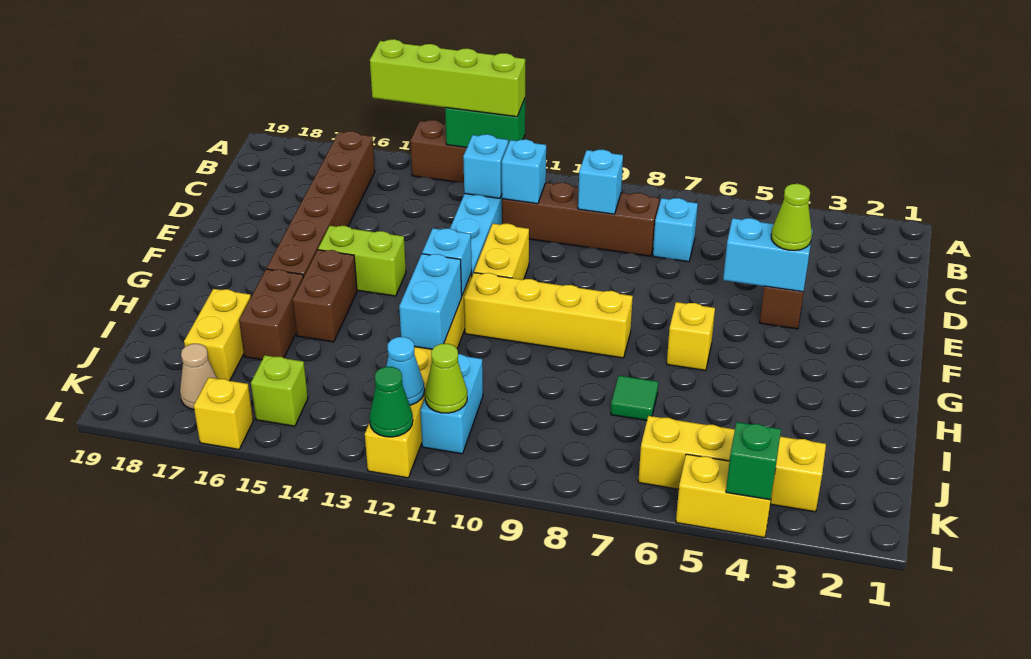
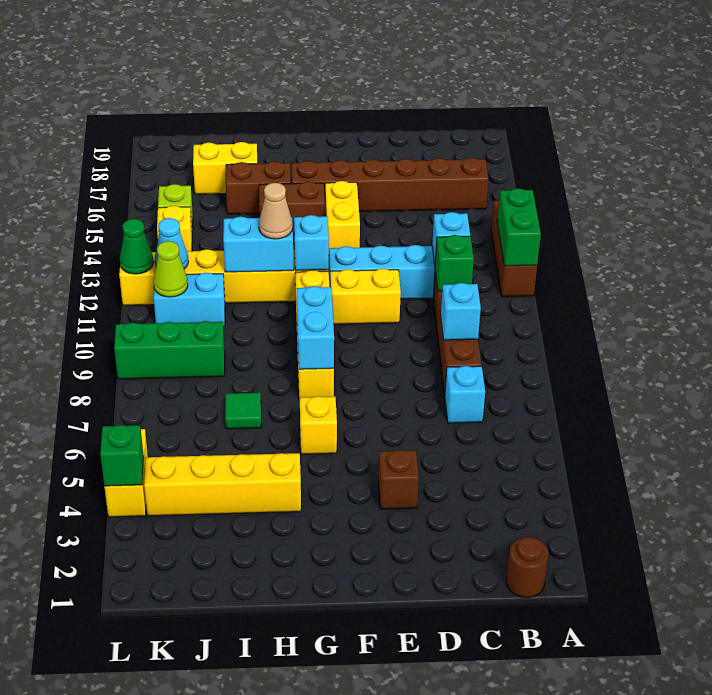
lime 1x4 brick [370,39,525,117] -> none
none -> brown 1x1 round brick [506,537,548,598]
cyan 1x1 brick [502,139,546,204] -> green 1x1 brick [435,235,474,291]
cyan 1x2 brick [723,218,813,292] -> cyan 1x2 brick moved to [297,286,334,369]
lime 1x1 cone [771,184,812,251] -> none
lime 1x2 brick [318,226,406,296] -> yellow 1x2 brick [325,181,360,248]
none -> green 1x3 brick [114,321,225,379]
yellow 1x4 brick [638,416,826,512] -> yellow 1x4 brick turned to [144,453,301,516]
tan 1x1 cone [180,344,217,410] -> tan 1x1 cone moved to [259,183,293,239]
yellow 1x1 brick [194,378,253,449] -> yellow 1x1 brick moved to [157,206,192,251]

